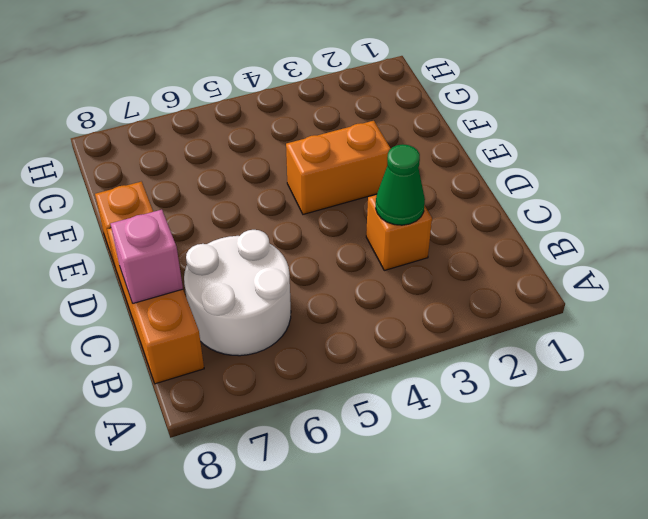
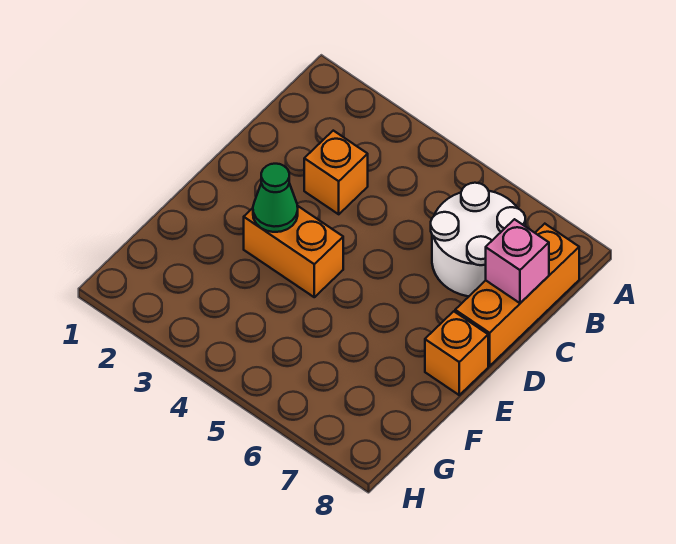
green 1x1 cone [376,144,425,225] -> green 1x1 cone moved to [253,164,298,232]

